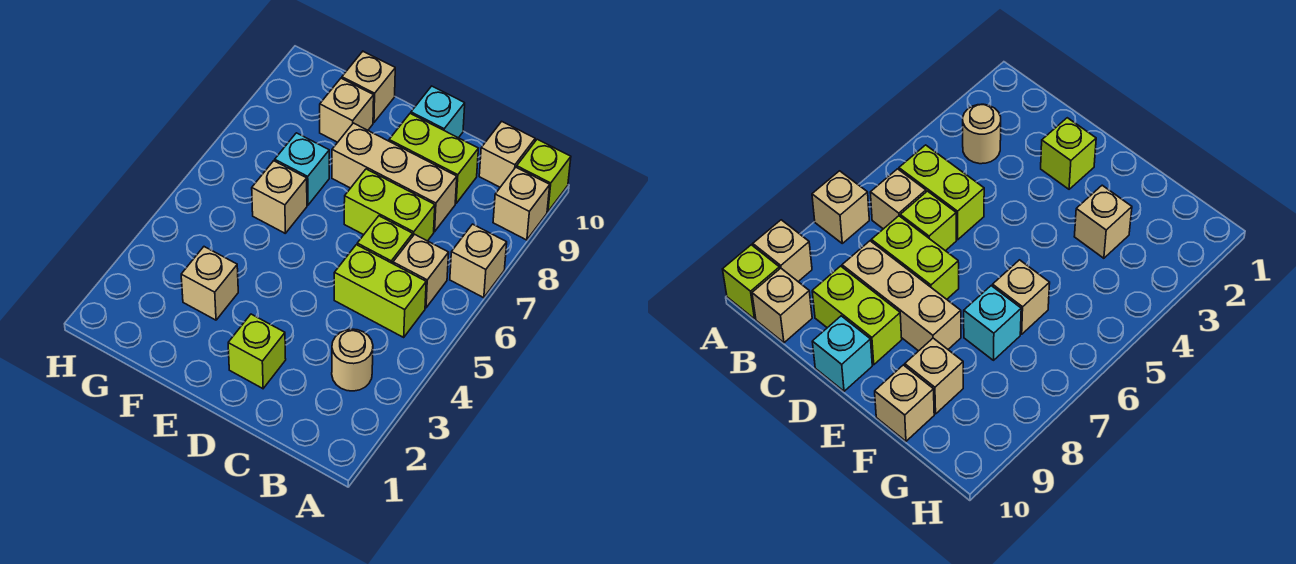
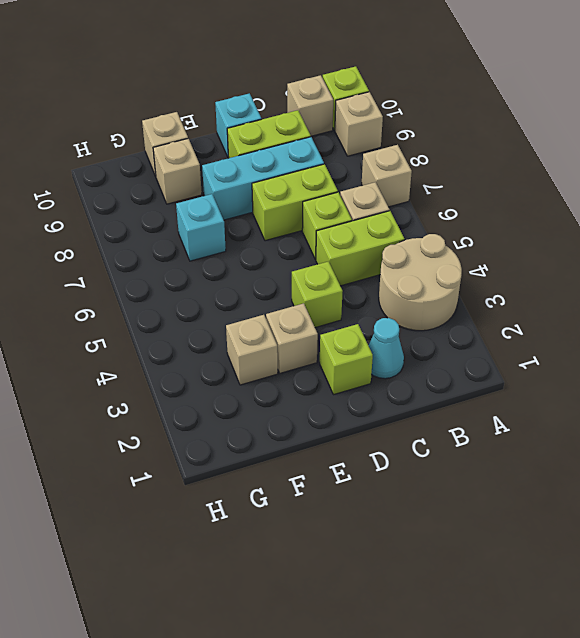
tan 1x1 round brick [332,329,373,391] -> tan 2x2 round brick [379,234,462,331]
none -> cyan 1x1 cone [368,318,404,379]
tan 1x3 brick [332,123,457,232] -> cyan 1x3 brick [202,137,324,220]
none -> lime 1x1 brick [292,261,343,328]
tan 1x1 brick [252,161,307,233] -> tan 1x1 brick moved to [266,303,318,373]

